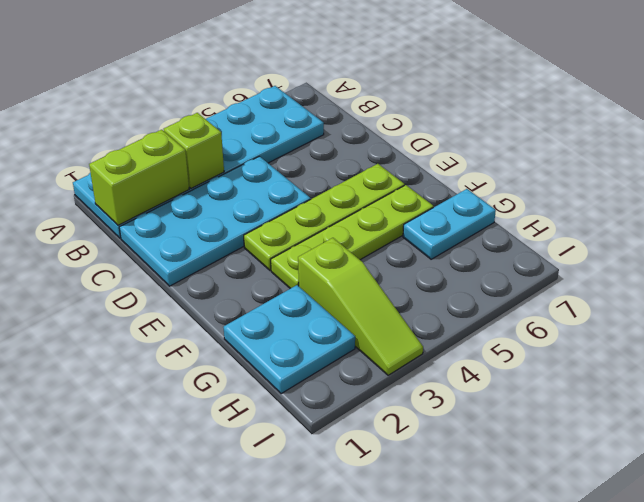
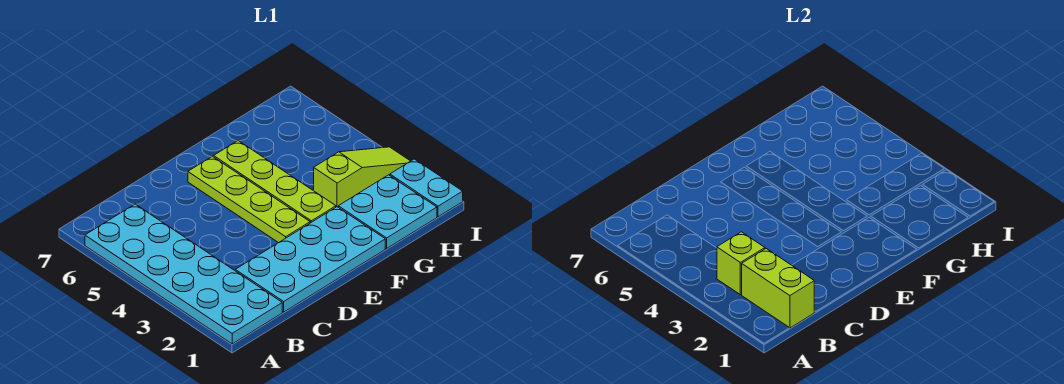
cyan 2x4 plate [119,156,311,286] -> cyan 2x4 plate turned to [235,207,385,312]
cyan 1x2 plate [403,189,496,259] -> cyan 1x2 plate moved to [390,159,463,217]

